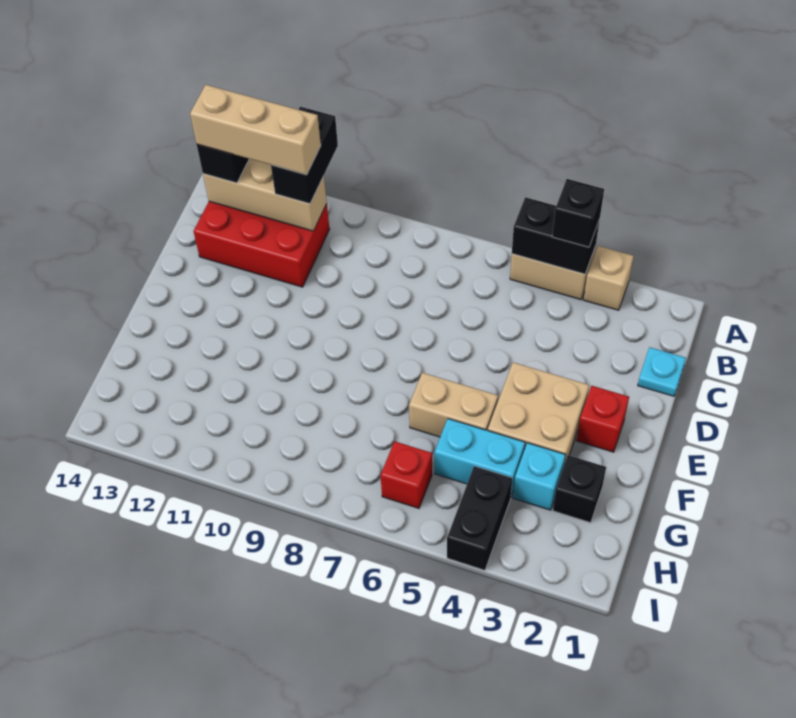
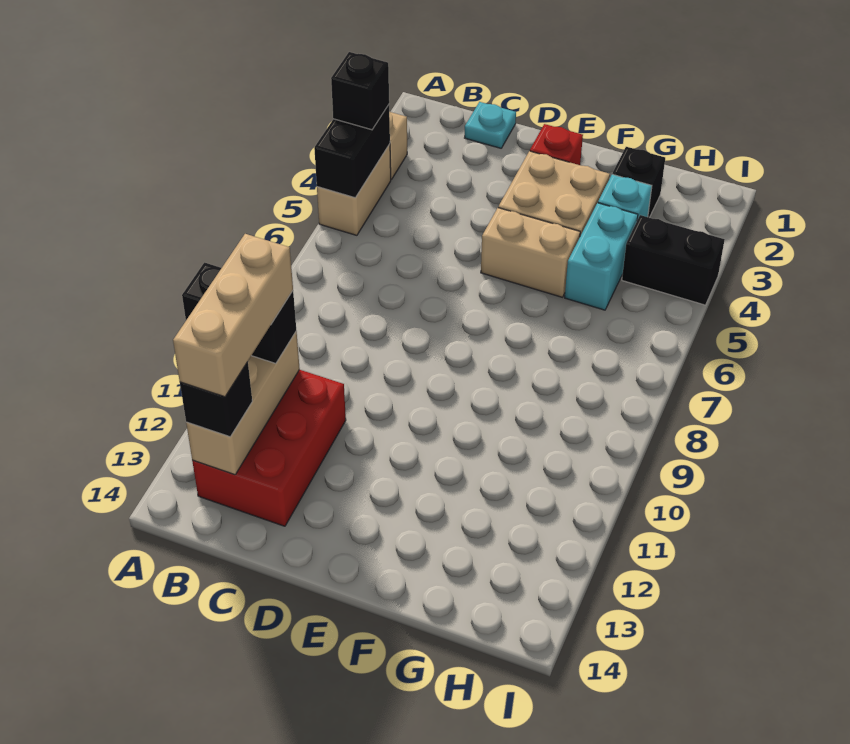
tan 1x2 brick [409,373,498,437] -> tan 1x2 brick turned to [481,208,580,297]
red 1x1 brick [381,441,432,508] -> none

